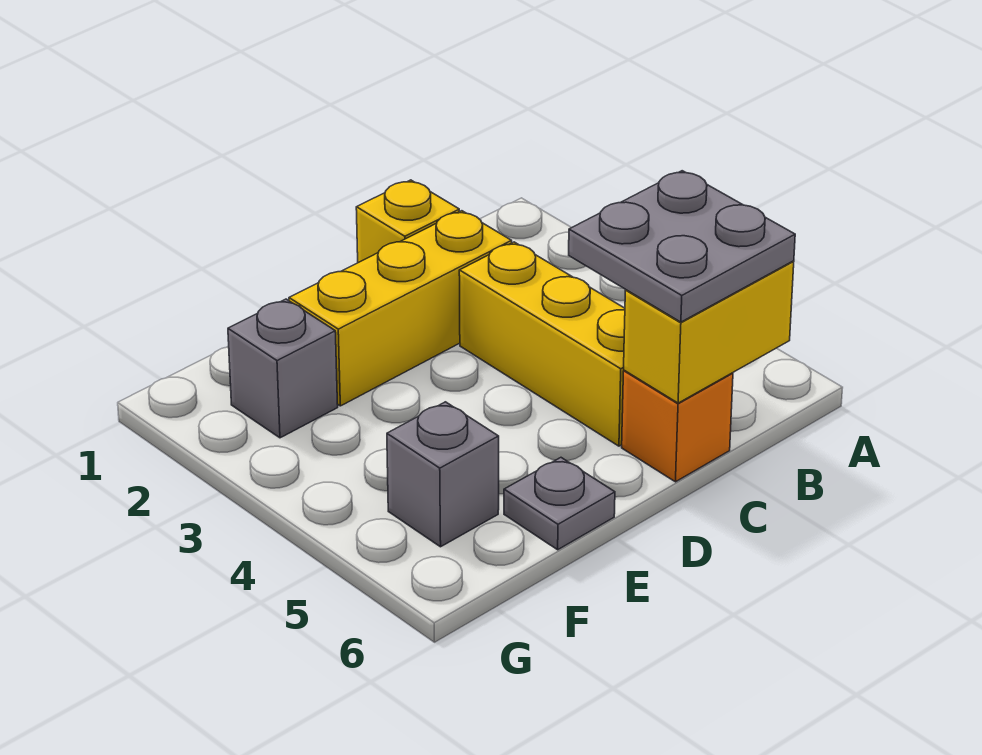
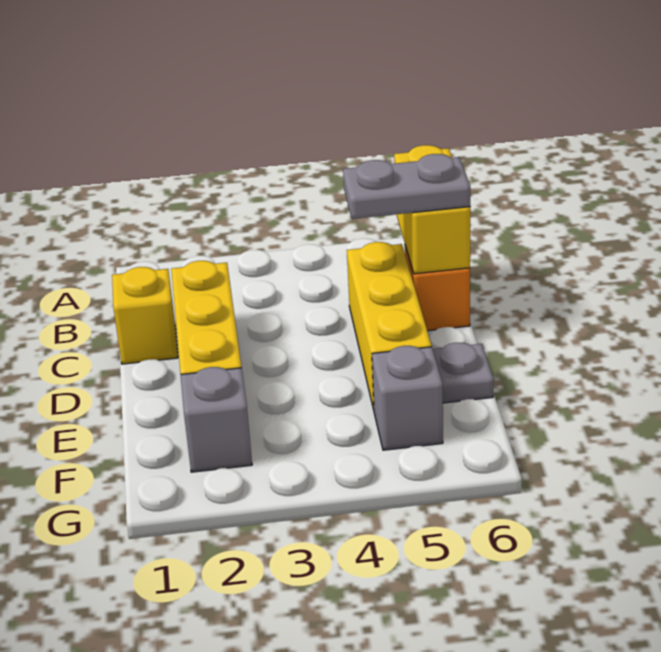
grey 2x2 plate [569,171,795,322] -> grey 1x2 plate [343,154,470,219]
yellow 1x3 brick [459,242,625,446] -> yellow 1x3 brick turned to [347,242,431,410]

